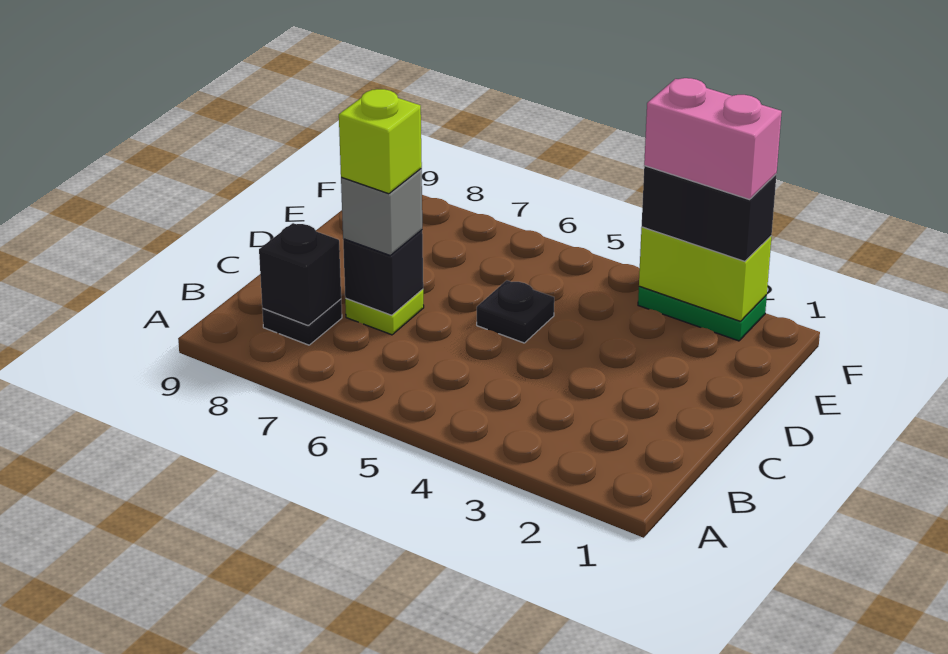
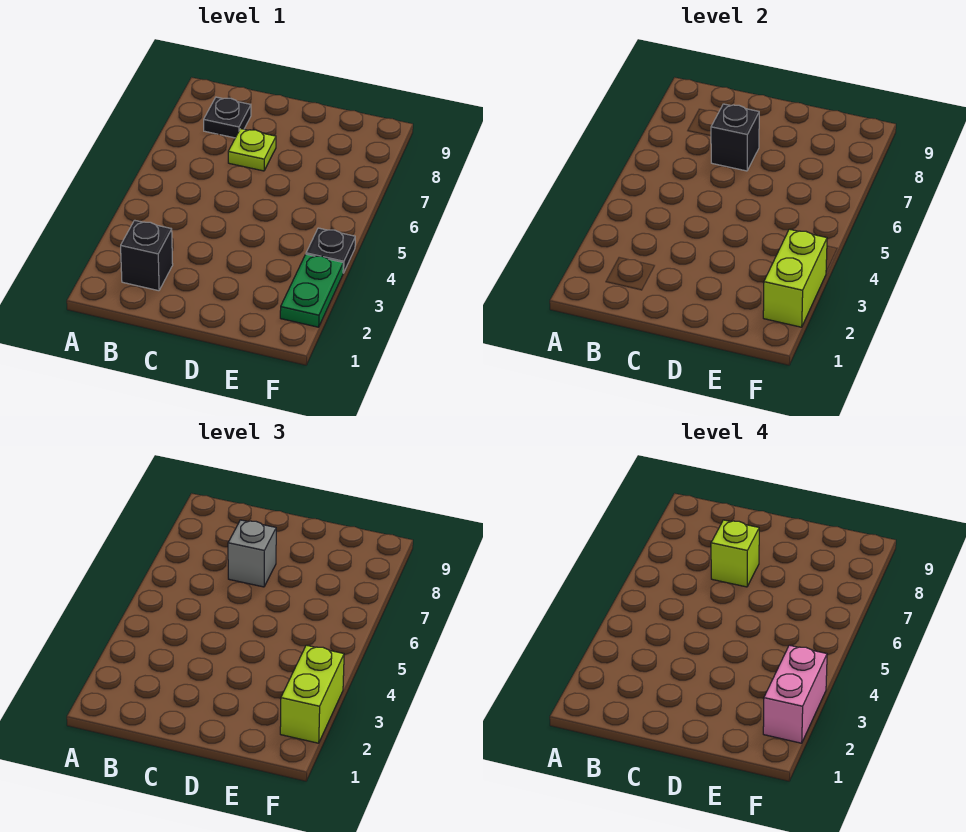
black 1x1 brick [259,223,341,325] -> black 1x1 brick moved to [121,220,173,291]
black 1x1 plate [477,280,554,343] -> black 1x1 plate moved to [306,228,355,273]
black 1x2 brick [642,166,776,261] -> lime 1x2 brick [280,645,344,743]

